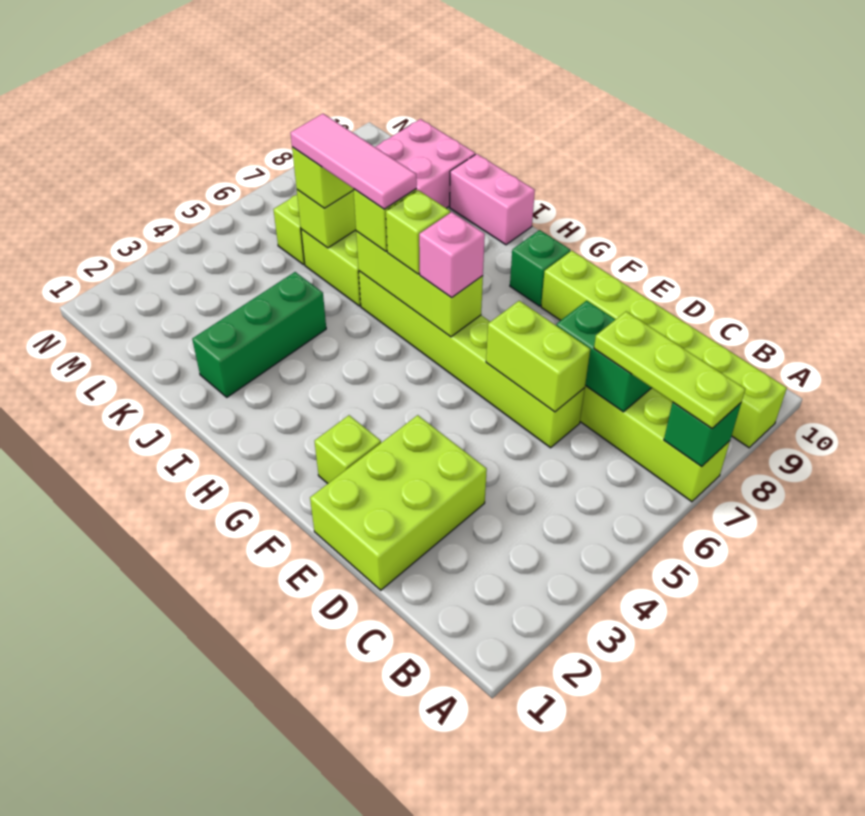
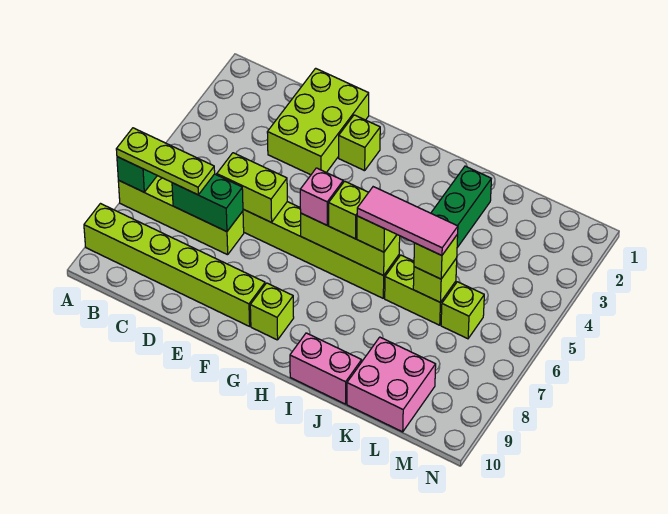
green 1x1 brick [510,230,570,306] -> lime 1x1 brick [250,283,294,340]

